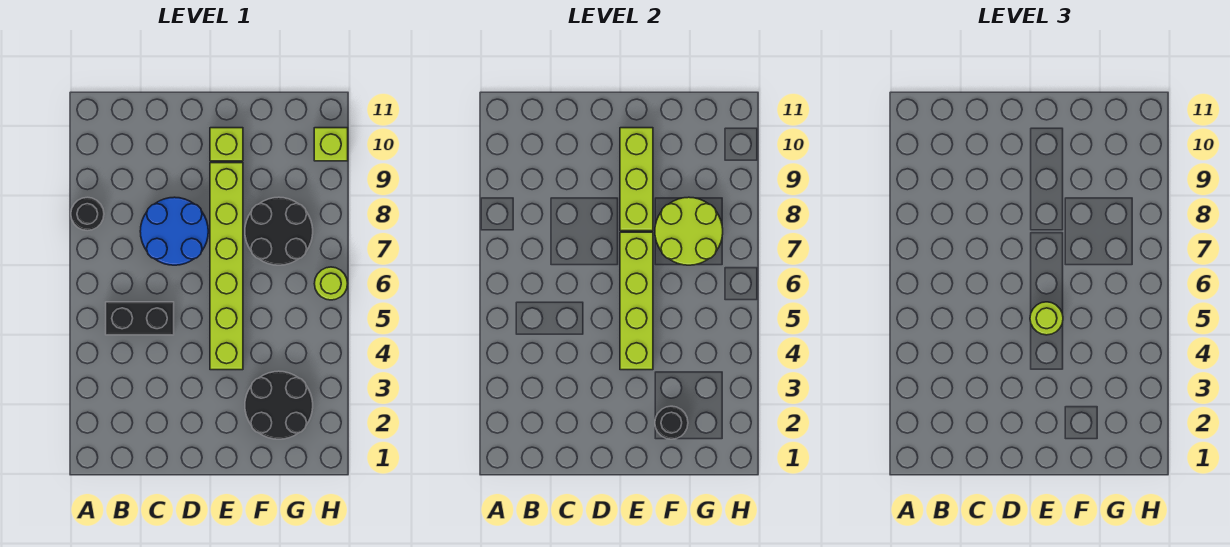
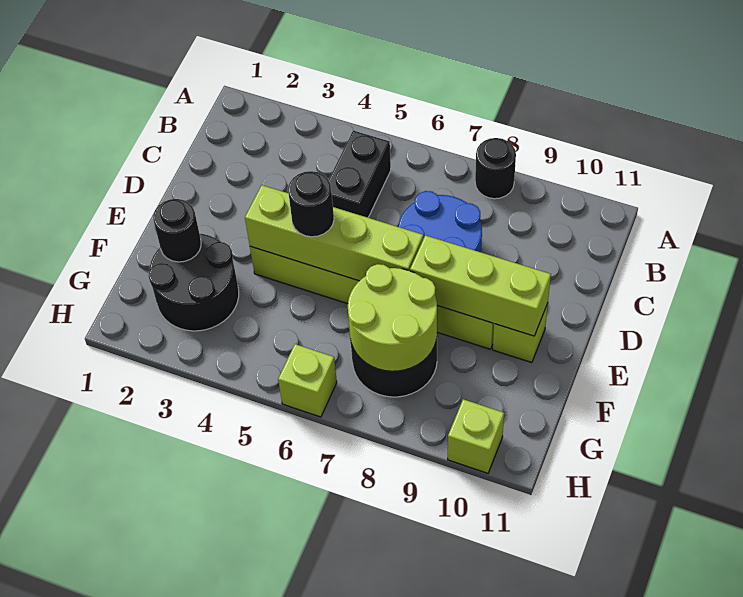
lime 1x1 round brick [1030,302,1063,335] -> black 1x1 round brick [288,171,334,237]
lime 1x1 round brick [314,267,348,300] -> lime 1x1 brick [278,344,337,417]

